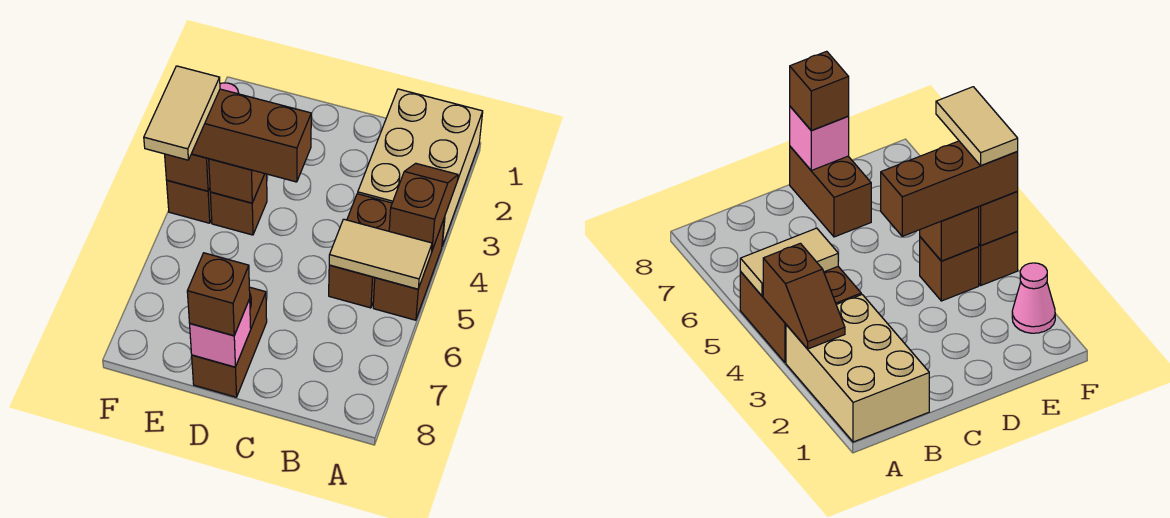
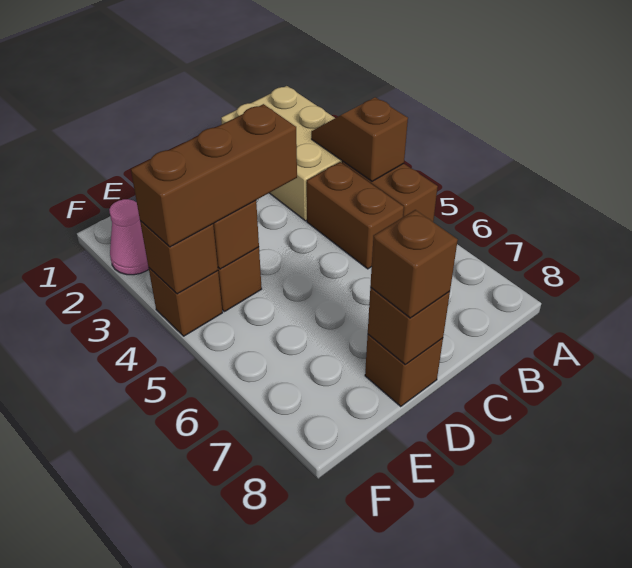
tan 1x2 tile [329,219,432,289] -> none
brown 1x2 brick [192,287,267,397] -> brown 1x1 brick [365,335,443,406]
pink 1x1 brick [190,299,251,367] -> brown 1x1 brick [368,288,450,364]
tan 1x2 tile [144,66,220,160] -> none

